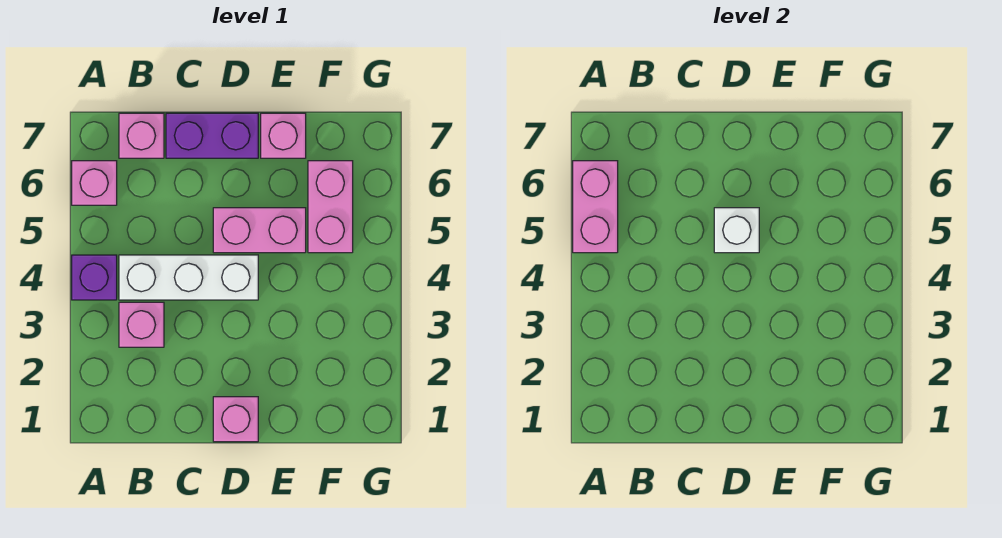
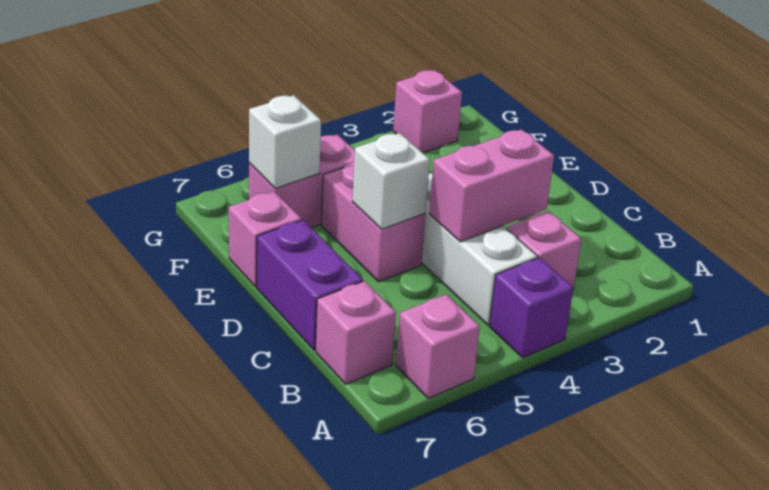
pink 1x2 brick [573,161,618,253] -> pink 1x2 brick moved to [429,129,554,242]
pink 1x1 brick [213,397,258,442] -> pink 1x1 brick moved to [393,70,462,153]
none -> white 1x1 brick [249,95,321,188]

